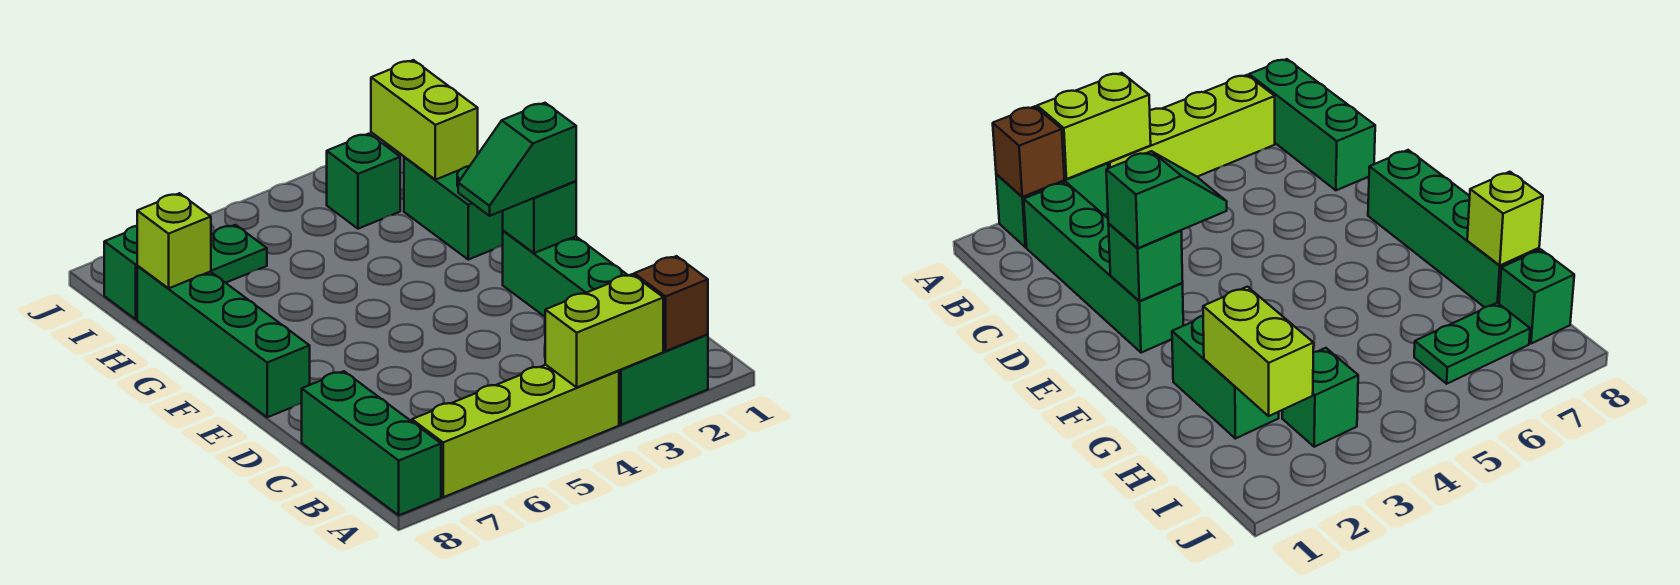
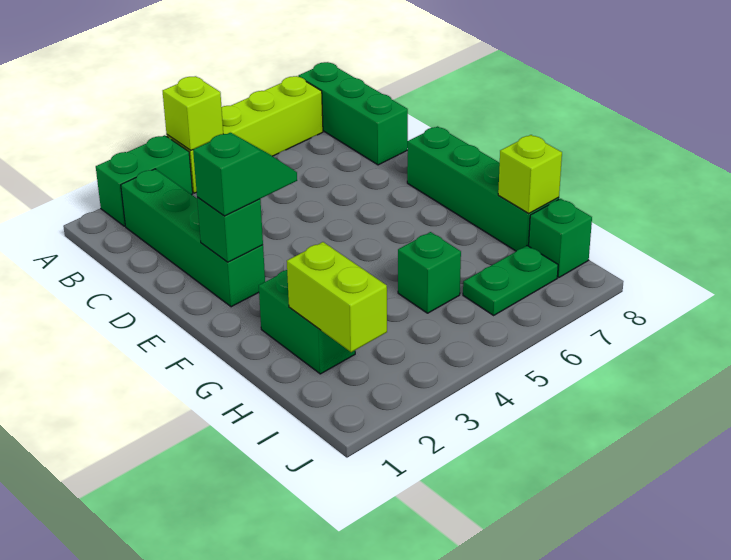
brown 1x1 brick [634,256,708,351] -> none
lime 1x2 brick [545,274,663,387] -> lime 1x1 brick [163,76,223,150]
green 1x1 brick [327,134,400,229] -> green 1x1 brick moved to [398,232,461,313]

